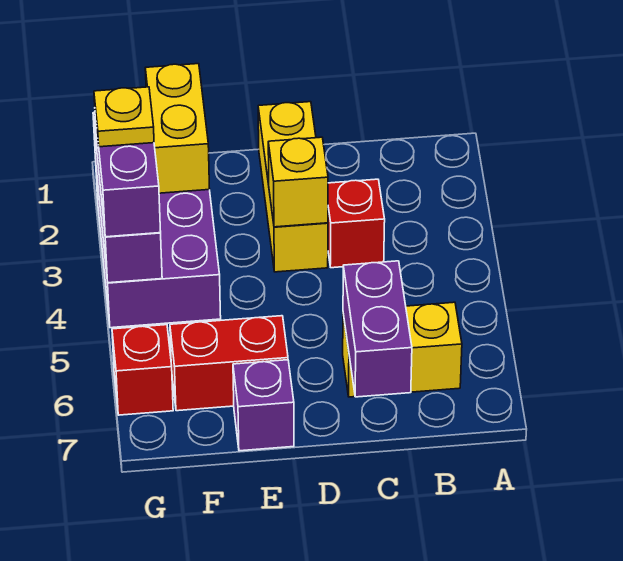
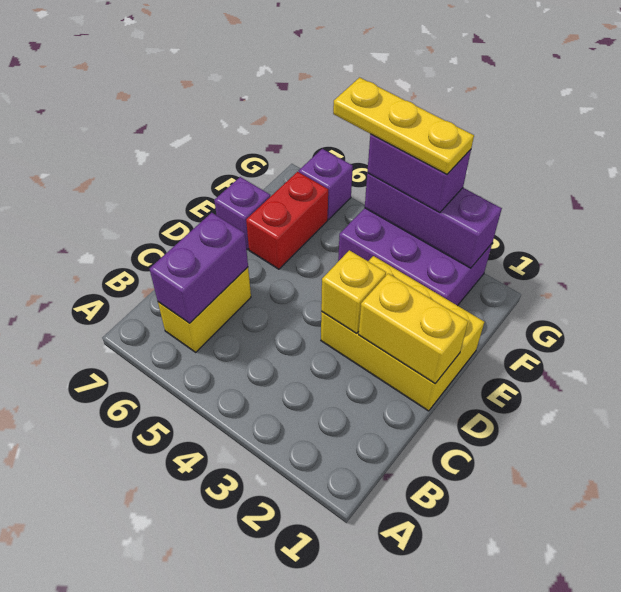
red 1x1 brick [328,179,385,268] -> none
purple 1x2 brick [343,261,412,397] -> purple 1x2 brick turned to [149,213,248,323]
yellow 1x3 brick [258,102,328,272] -> yellow 2x3 brick [321,256,484,411]
yellow 1x2 brick [145,64,210,193] -> yellow 1x2 brick moved to [359,274,468,383]
yellow 1x1 plate [94,87,154,147] -> yellow 1x3 plate [333,77,474,174]
red 1x1 brick [112,325,173,415] -> purple 1x1 brick [299,149,353,220]

